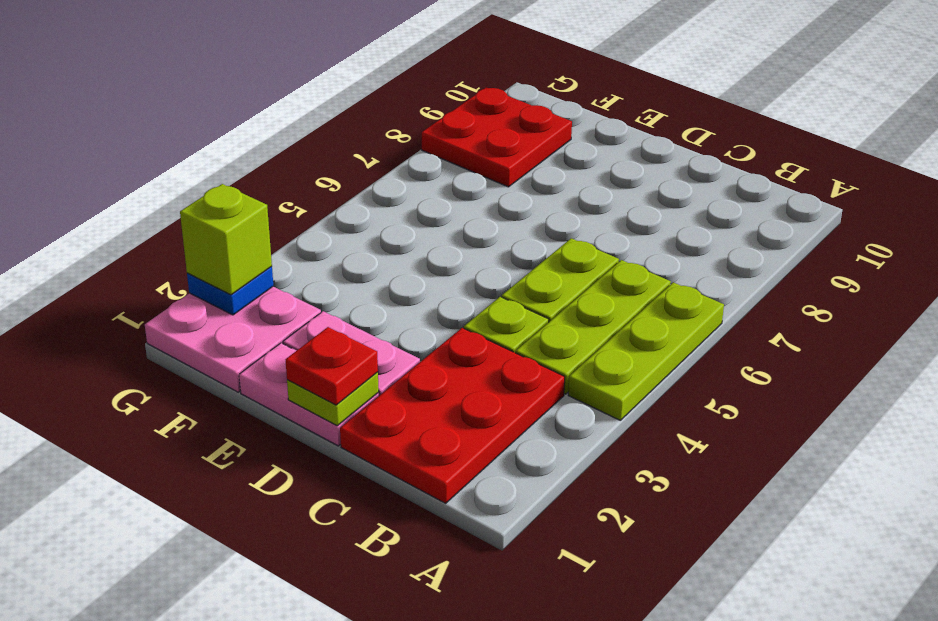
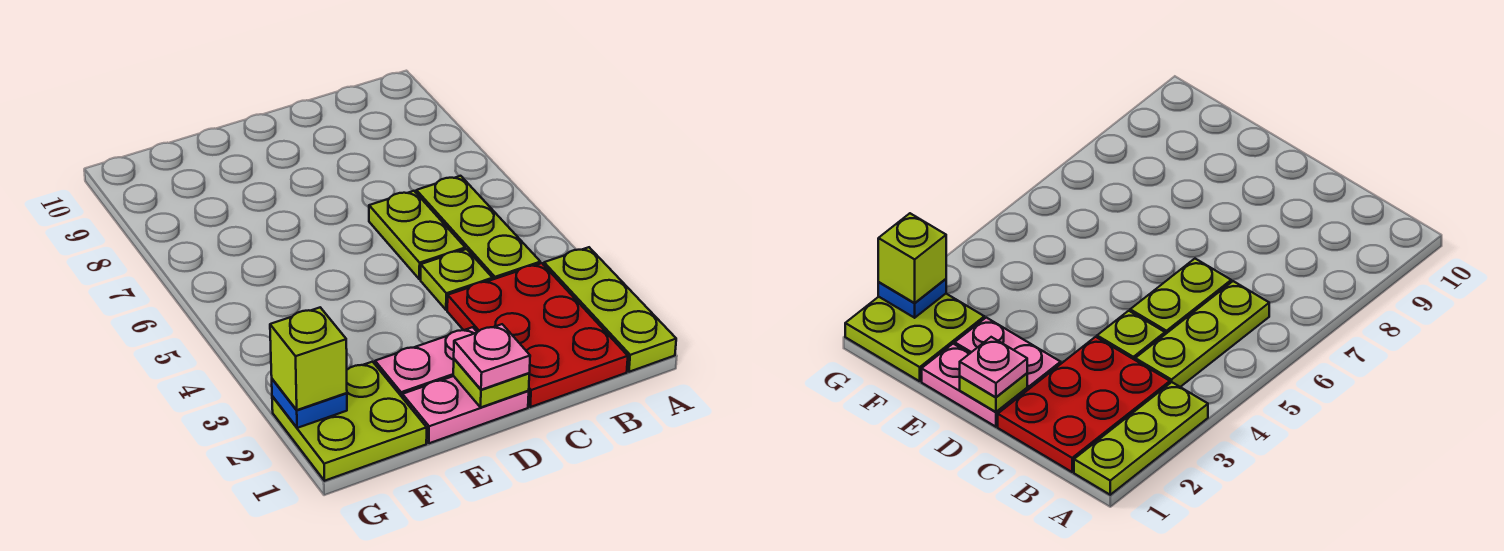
lime 1x3 plate [568,282,724,420] -> lime 1x3 plate moved to [544,247,676,372]
red 1x1 plate [285,327,378,405] -> pink 1x1 plate [454,324,530,390]
pink 2x2 plate [145,287,321,392] -> lime 2x2 plate [272,362,427,481]
red 2x2 plate [422,88,572,187] -> none

